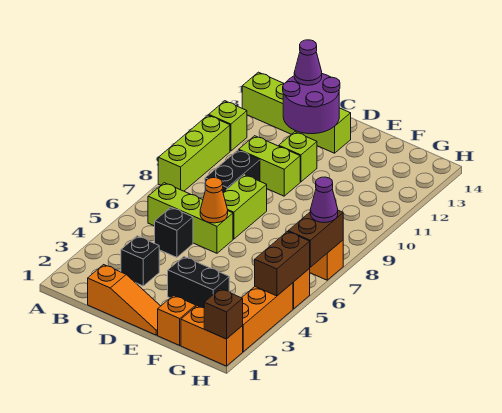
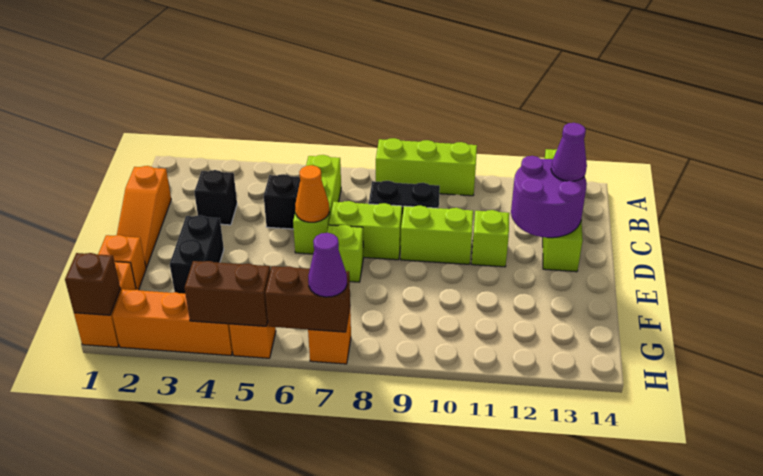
lime 1x1 brick [209,101,247,151] -> lime 1x1 brick moved to [327,225,363,282]
lime 1x2 brick [239,136,300,196] -> lime 1x2 brick turned to [401,205,473,264]

